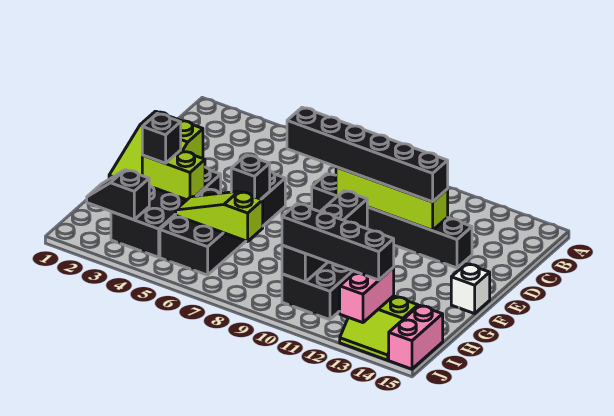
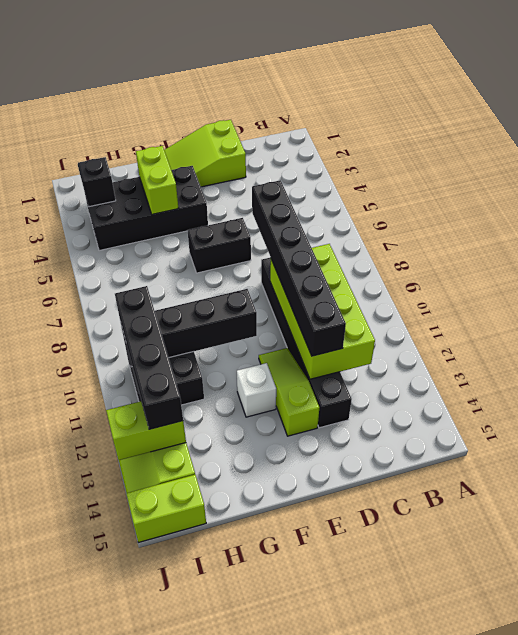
lime 1x4 brick [336,167,448,230] -> lime 2x4 brick [270,244,375,379]
black 1x1 brick [231,155,270,199] -> none
white 1x1 brick [451,264,490,314] -> white 1x1 brick moved to [237,363,276,417]
black 1x1 brick [142,113,181,163] -> none
black 2x3 brick [160,189,246,275] -> none
lime 1x3 slope [176,191,263,241] -> lime 1x3 slope moved to [259,348,319,436]
pink 1x2 brick [340,268,394,323] -> lime 1x2 brick [106,401,186,460]
pink 1x2 brick [389,305,443,369] -> lime 1x2 brick [126,475,206,542]

